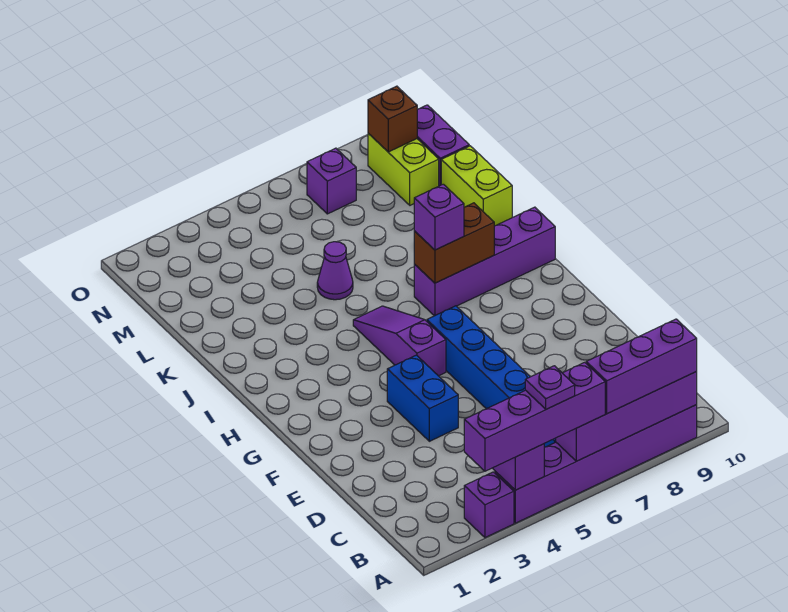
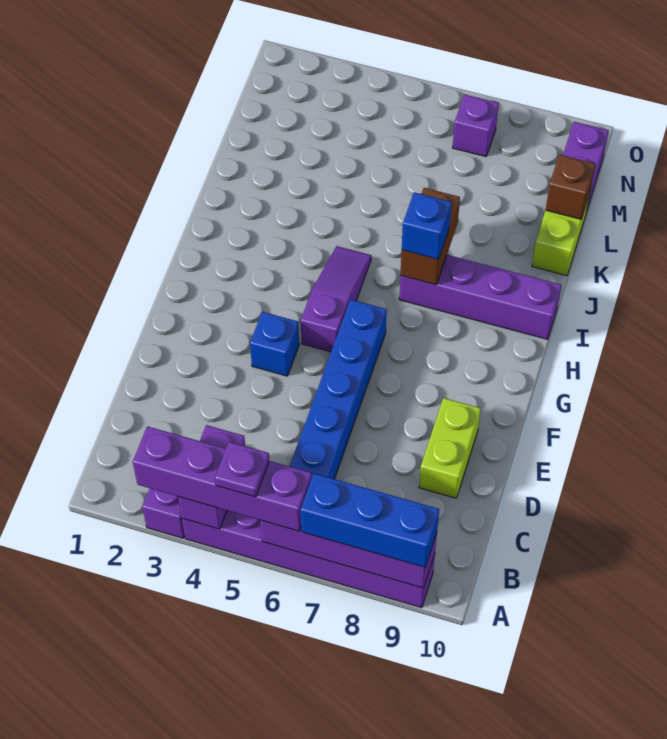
purple 1x3 brick [586,319,697,414] -> blue 1x3 brick [301,474,439,567]
blue 1x2 brick [387,355,458,441] -> blue 1x1 brick [250,312,299,376]
brown 1x2 brick [414,203,494,283] -> brown 1x2 brick turned to [400,188,460,285]
purple 1x1 brick [414,184,464,250] -> blue 1x1 brick [402,192,451,259]
purple 1x1 cone [317,242,353,300] -> none
lime 1x2 brick [368,133,439,205] -> lime 1x2 brick moved to [419,398,481,498]
brown 1x1 brick [368,86,417,152] -> brown 1x1 brick moved to [546,155,595,219]

